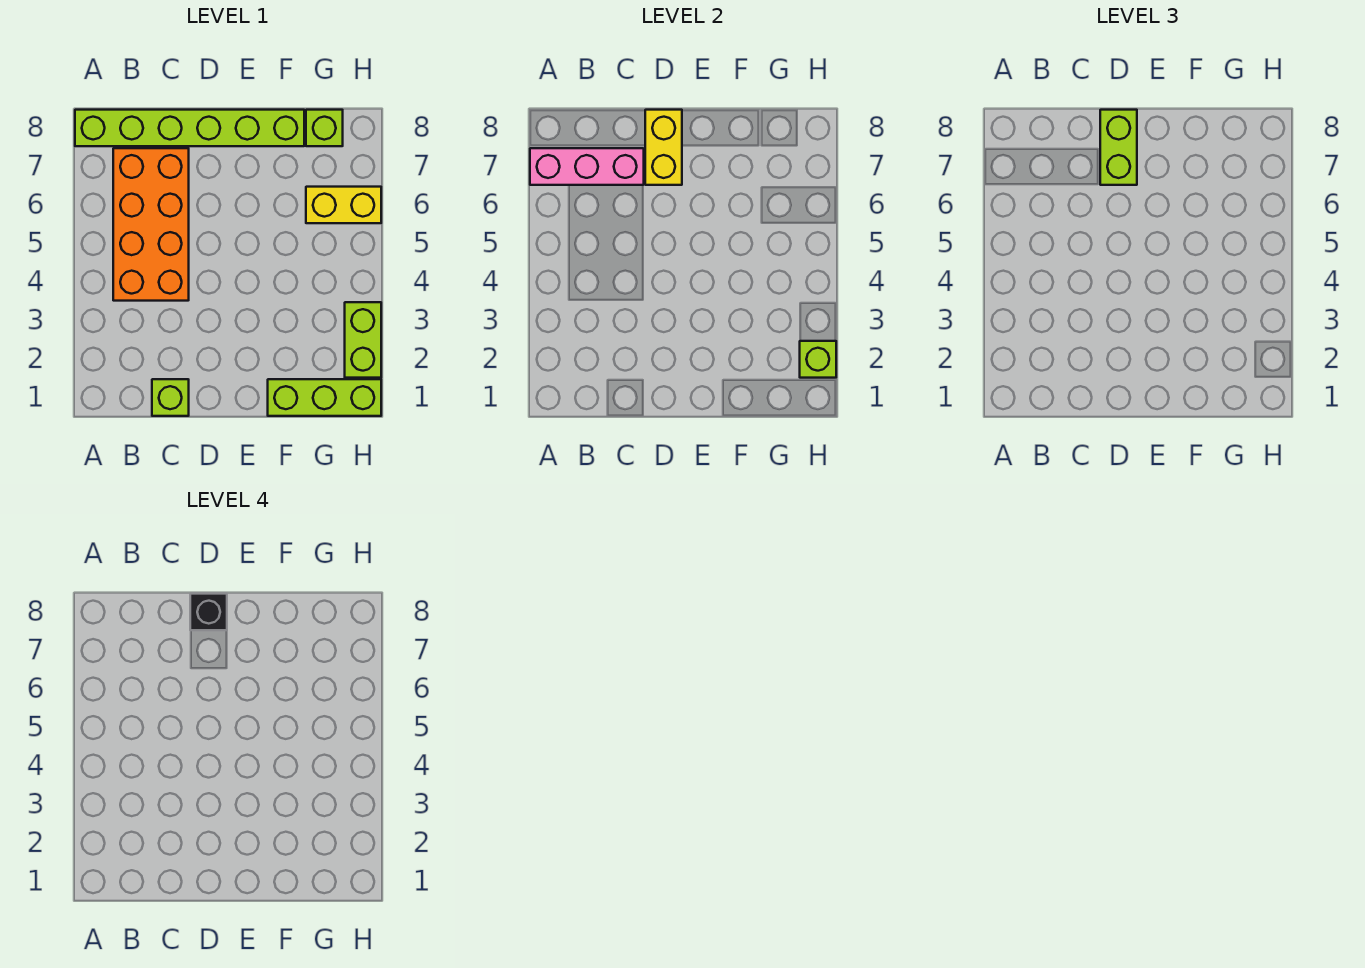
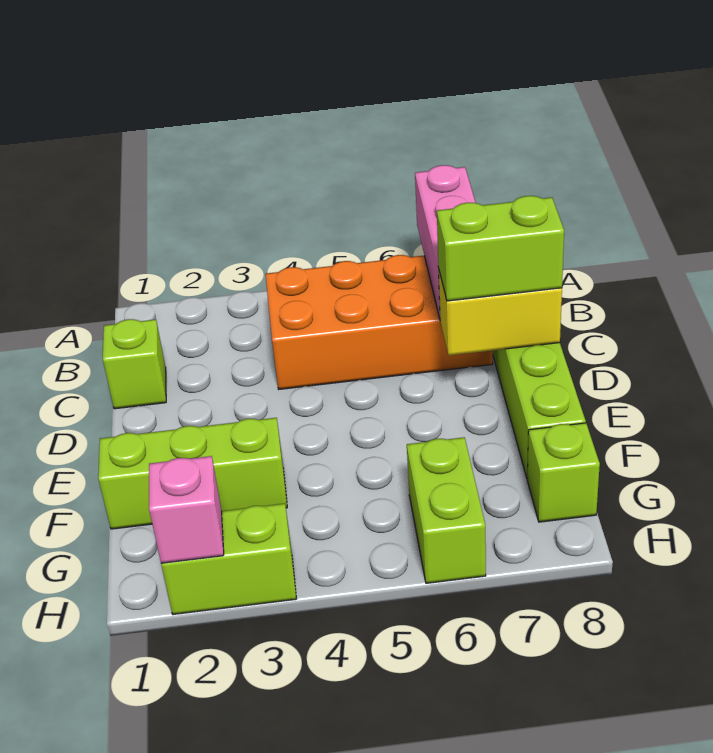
black 1x1 brick [190,594,227,630] -> none
lime 1x3 brick [268,379,381,416] -> lime 1x3 brick turned to [98,418,287,529]
yellow 1x2 brick [306,187,381,223] -> lime 1x2 brick [407,437,486,583]
lime 1x1 brick [800,341,836,378] -> pink 1x1 brick [149,456,224,563]

